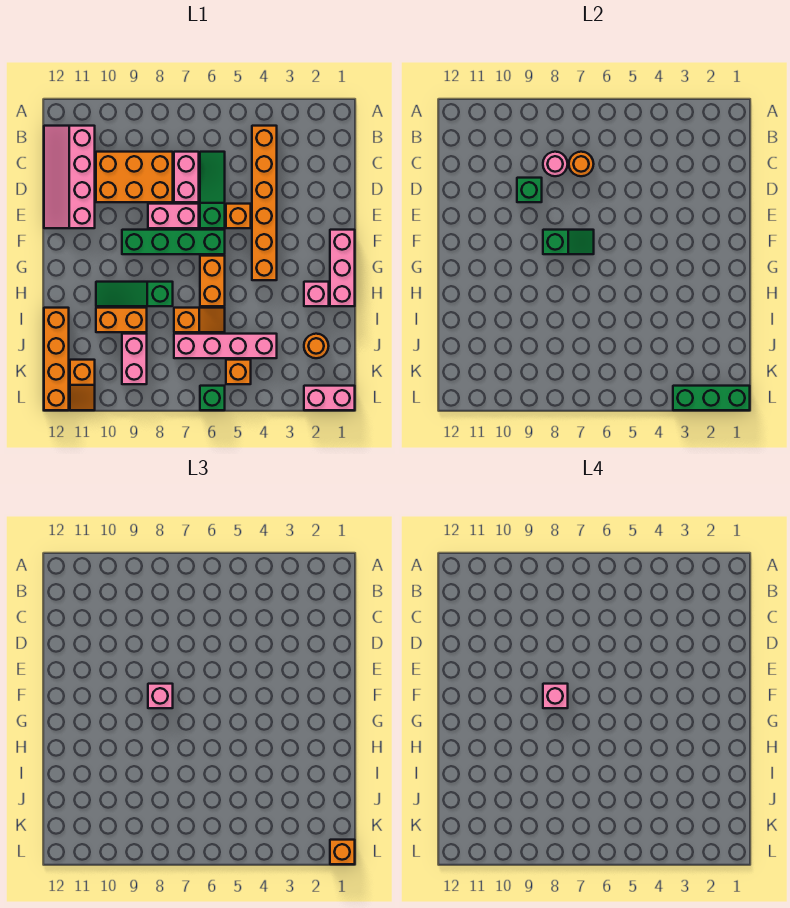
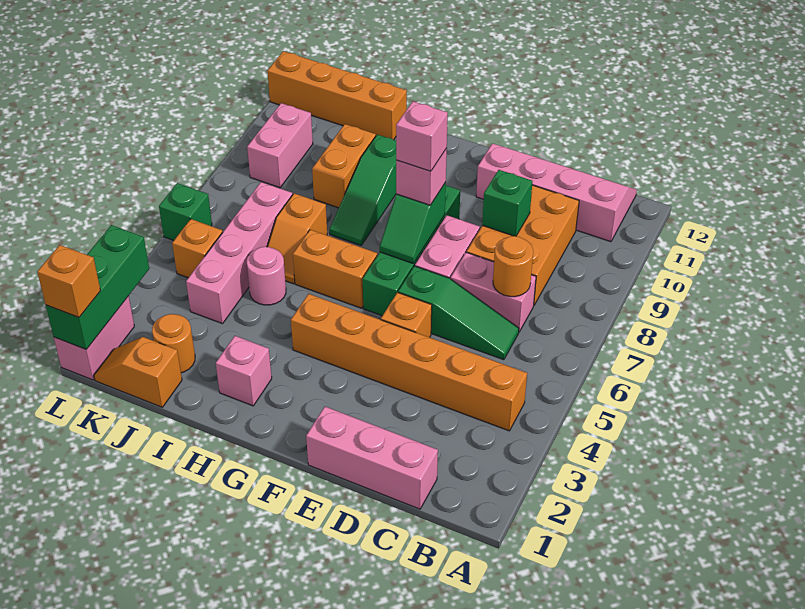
pink 1x1 round brick [543,152,568,176] -> pink 1x1 round brick moved to [247,247,286,305]
pink 1x3 brick [330,230,355,306] -> pink 1x3 brick moved to [306,407,438,509]
green 1x3 slope [96,282,173,306] -> green 1x3 slope turned to [330,135,396,245]
pink 1x2 brick [122,334,147,384] -> pink 1x2 brick turned to [247,103,313,188]
orange 1x2 slope [70,360,95,410] -> orange 1x2 slope moved to [94,337,182,407]

